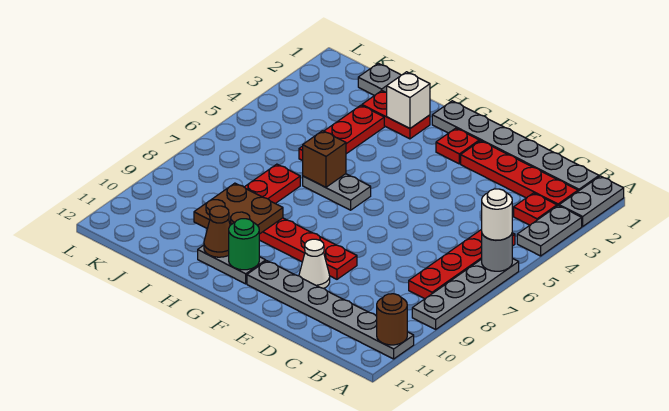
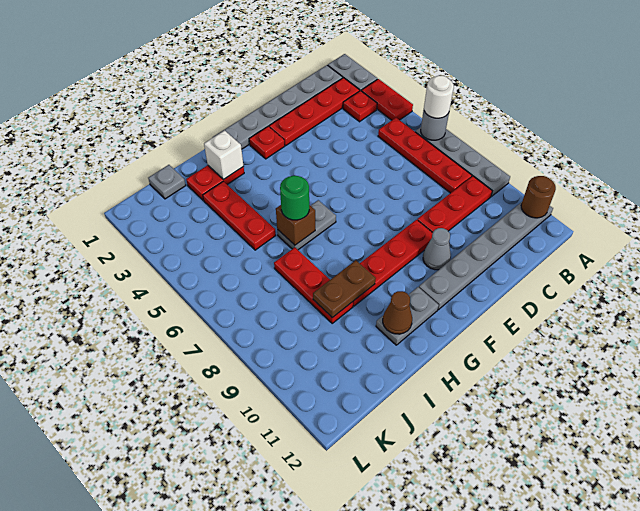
grey 1x2 plate [517,206,582,256] -> red 1x2 plate [361,79,413,120]
none -> red 1x3 plate [417,176,492,233]
white 1x1 cone [299,239,330,288] -> grey 1x1 cone [423,228,451,270]
green 1x1 round brick [229,219,259,270] -> green 1x1 round brick moved to [280,176,309,220]
brown 2x2 plate [194,183,283,234] -> brown 1x2 plate [313,260,376,318]

